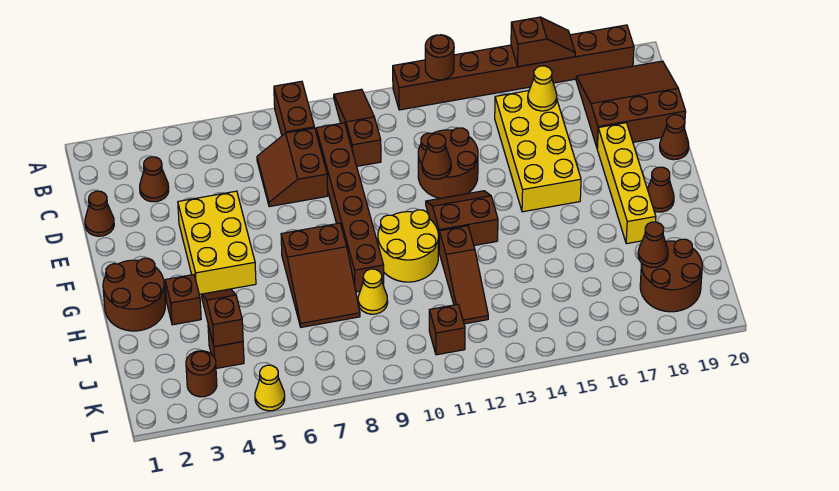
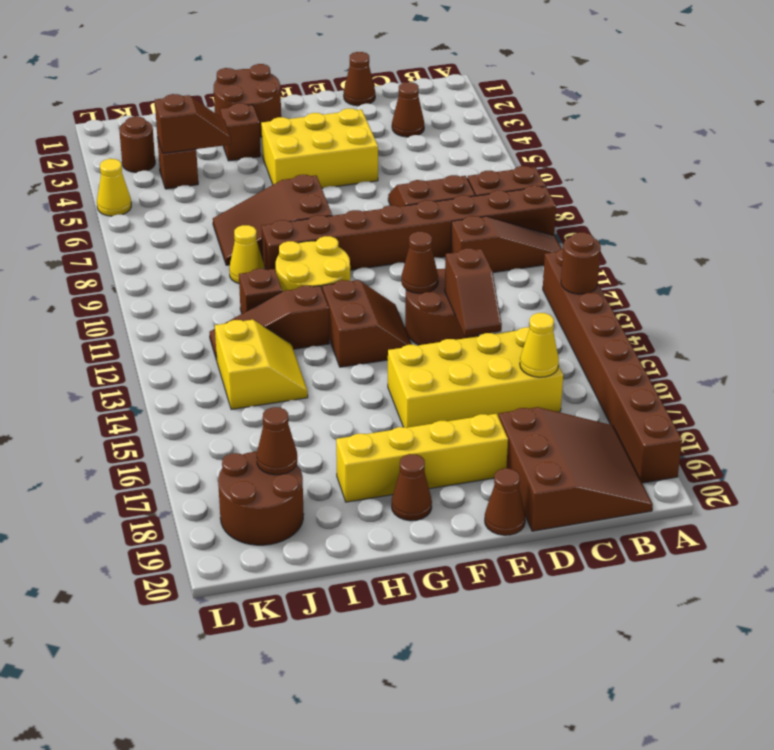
brown 1x2 slope [511,17,575,67] -> brown 1x2 slope moved to [445,248,502,337]
brown 1x6 brick [316,123,384,292] -> brown 1x8 brick [261,186,556,271]
none -> yellow 2x2 slope [215,320,308,410]
brown 1x1 brick [429,304,465,355] -> brown 1x1 brick moved to [239,269,282,313]

